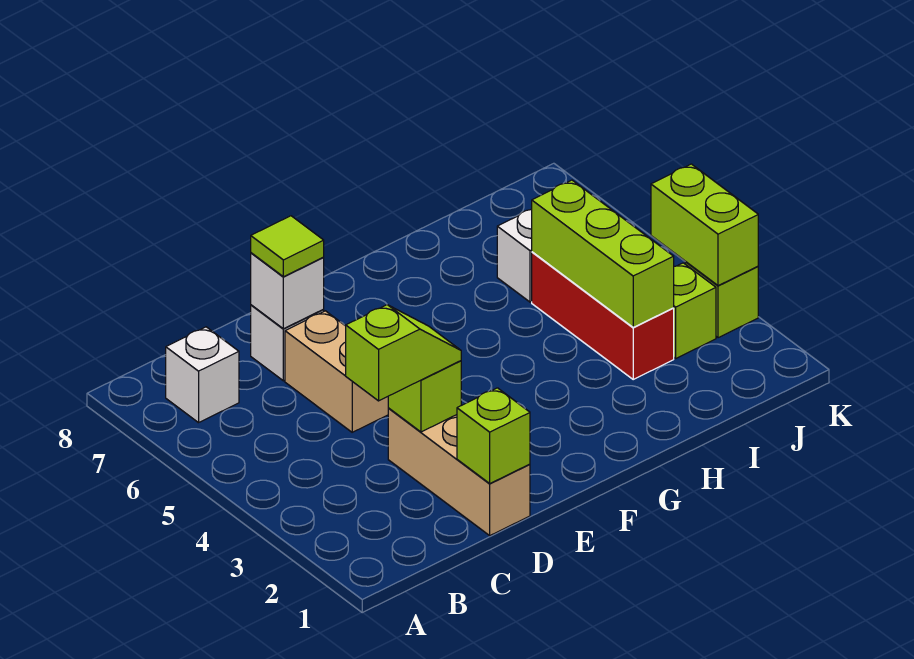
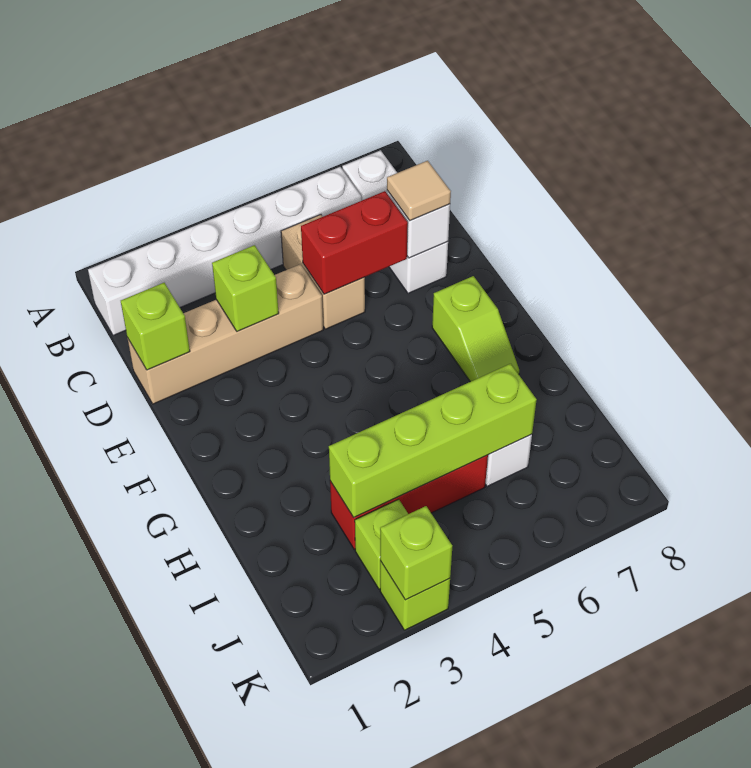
none -> white 1x6 brick [88,167,361,336]
lime 1x2 slope [346,305,461,401] -> lime 1x2 slope moved to [432,276,519,382]
tan 1x3 brick [388,408,530,535] -> tan 1x4 brick [128,264,323,404]
tan 1x2 brick [285,311,388,432] -> tan 1x2 brick turned to [281,215,365,329]
none -> red 1x2 brick [301,191,408,294]
lime 1x1 tile [251,216,324,277] -> tan 1x1 tile [387,161,451,221]
lime 1x3 brick [532,180,674,327] -> lime 1x4 brick [329,364,537,517]
lime 1x2 brick [651,164,758,286] -> lime 1x1 brick [380,506,452,600]

